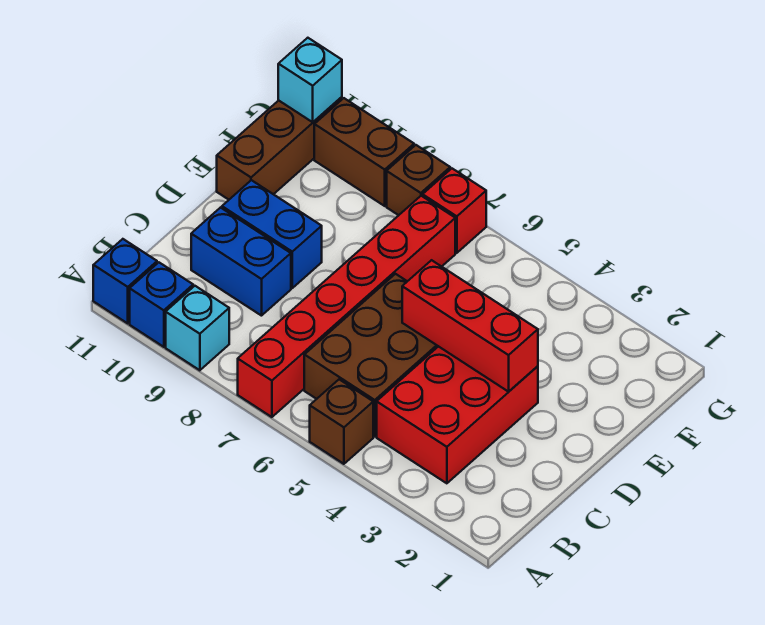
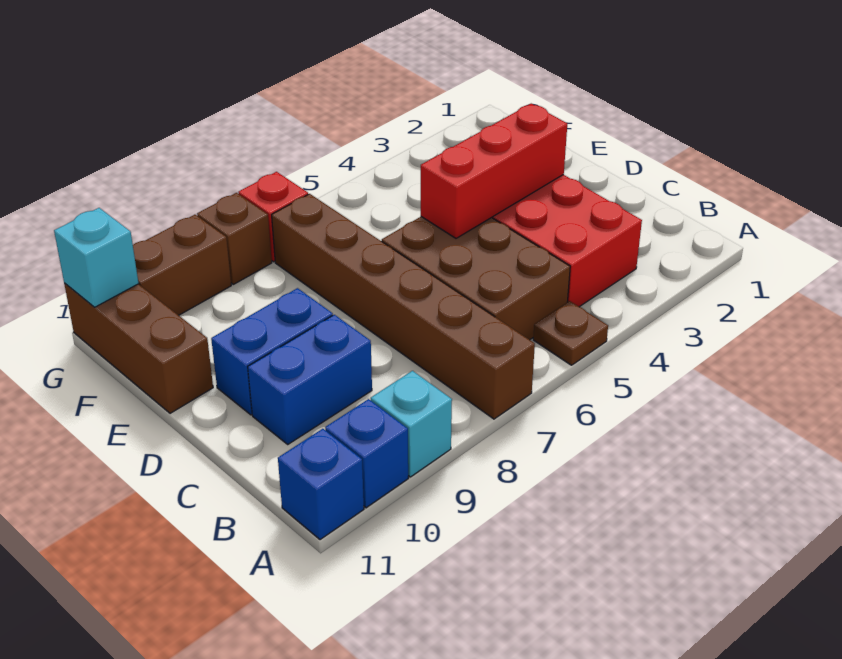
brown 1x1 brick [310,379,373,464] -> brown 1x1 plate [533,301,608,365]
red 1x6 brick [238,196,455,417] -> brown 1x6 brick [272,194,535,419]

